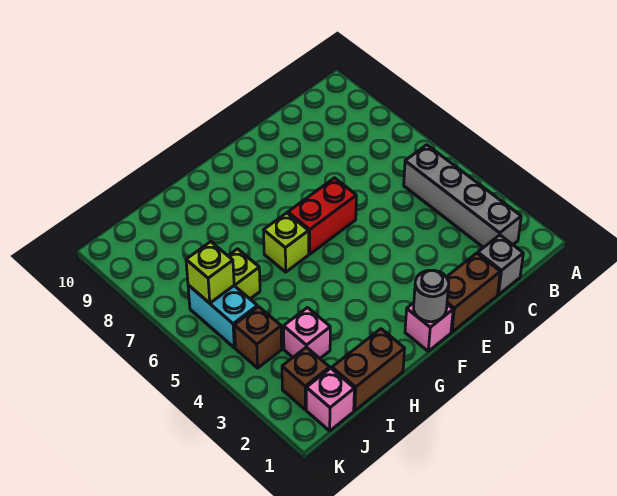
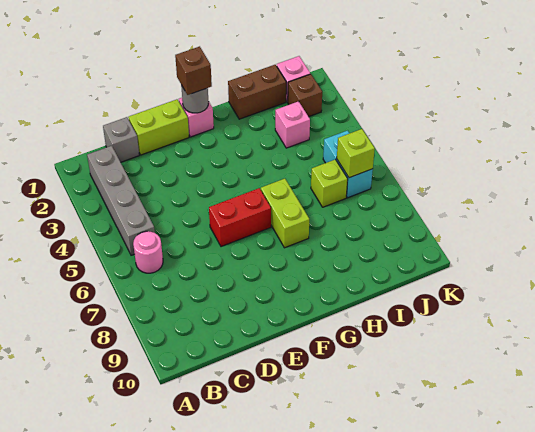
none -> pink 1x1 round brick [133,231,163,273]
brown 1x2 brick [447,253,500,332] -> lime 1x2 brick [128,99,189,155]
lime 1x1 brick [264,213,309,272] -> lime 1x2 brick [261,179,309,248]
brown 1x1 brick [234,307,282,368] -> brown 1x1 brick moved to [175,46,212,95]

